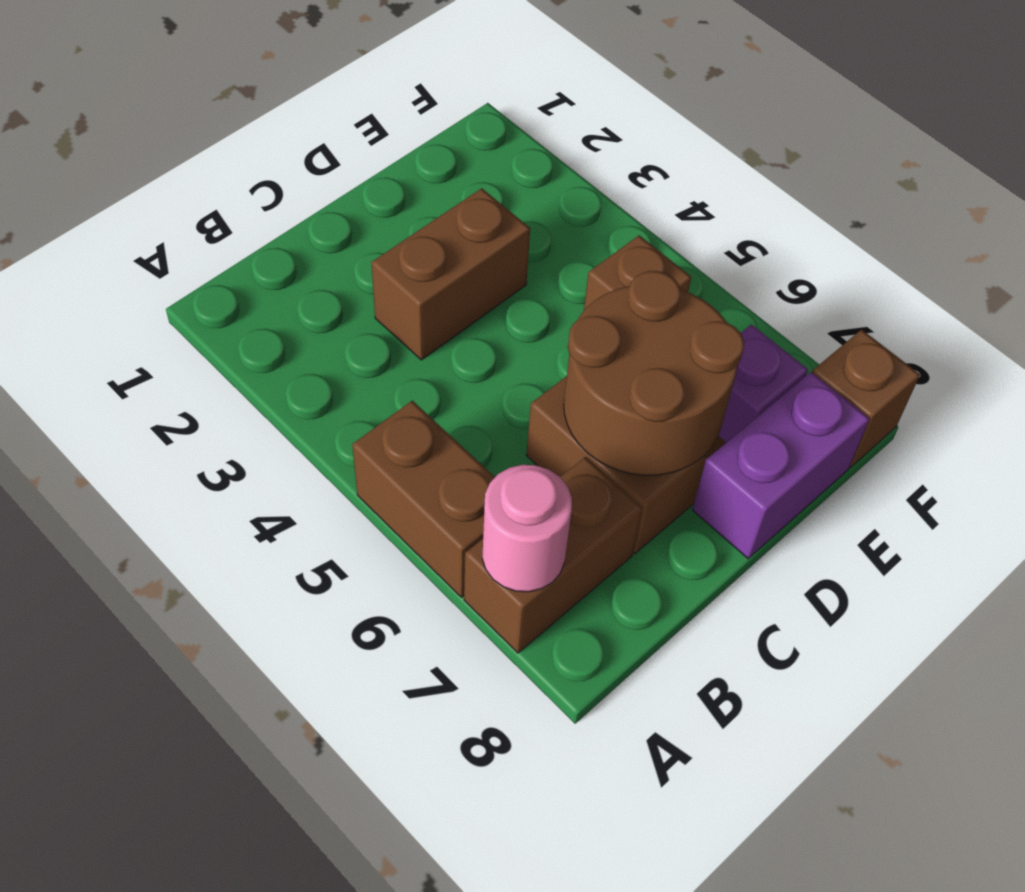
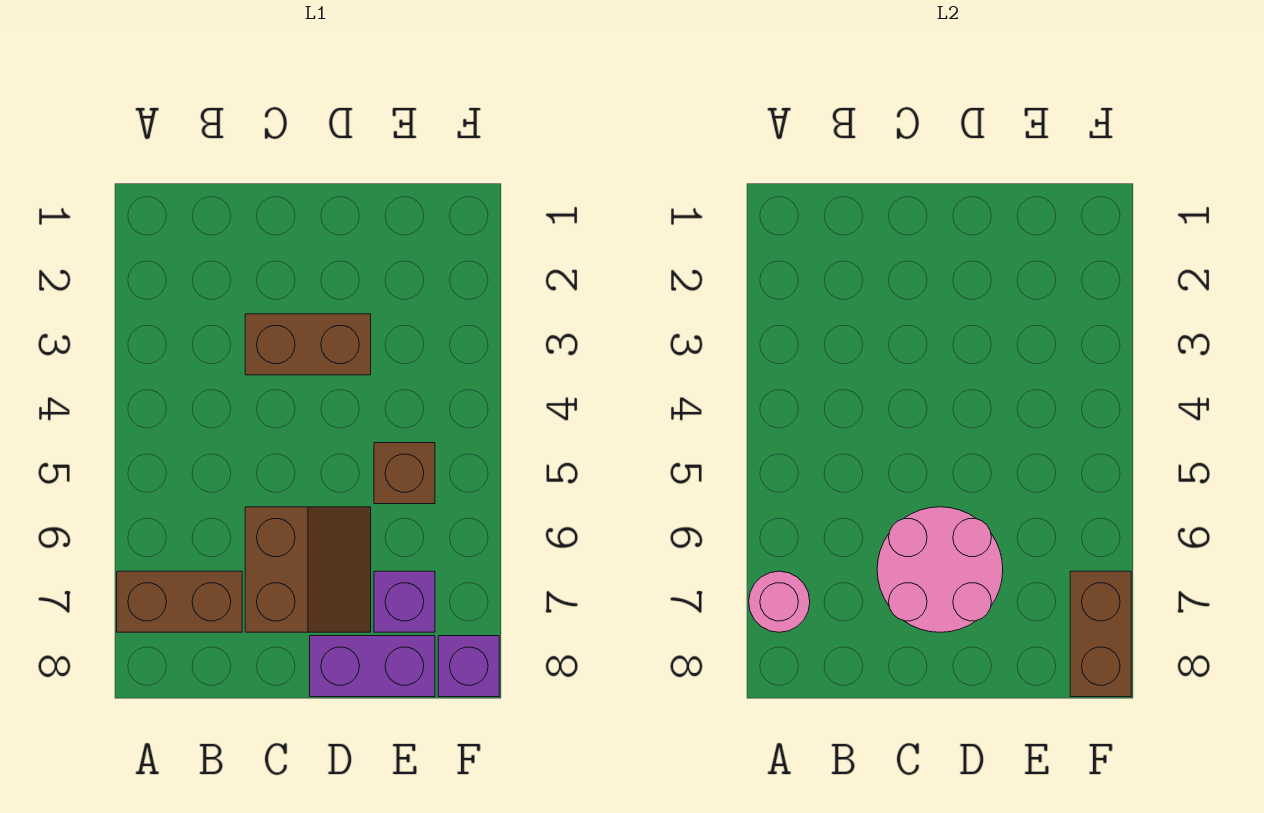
brown 1x2 brick [352,401,495,597] -> brown 1x2 brick moved to [1070,571,1131,697]
brown 2x2 round brick [564,271,744,475] -> pink 2x2 round brick [877,507,1003,632]
brown 1x1 brick [812,330,920,467] -> purple 1x1 brick [438,636,499,697]

